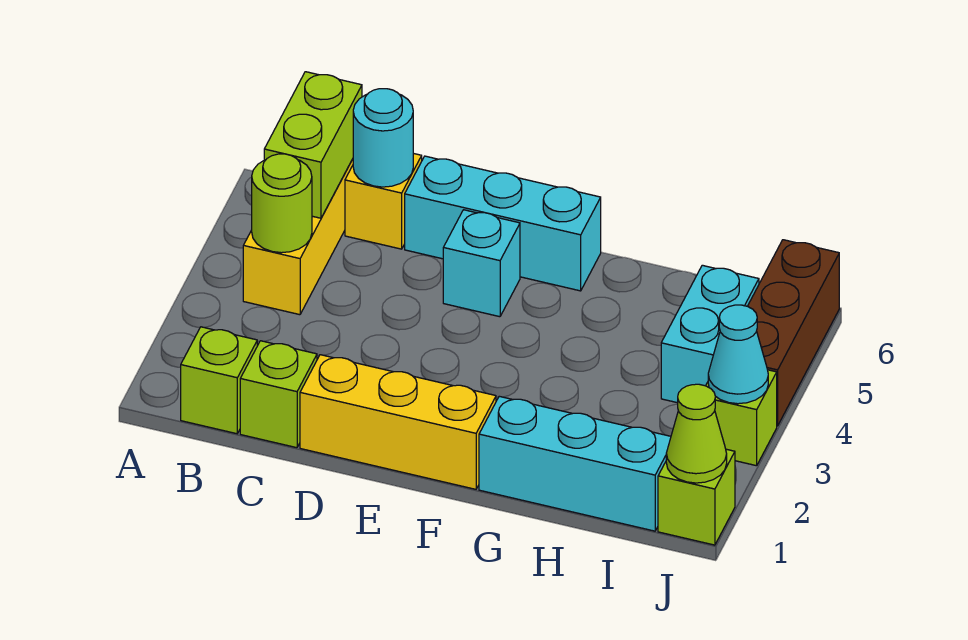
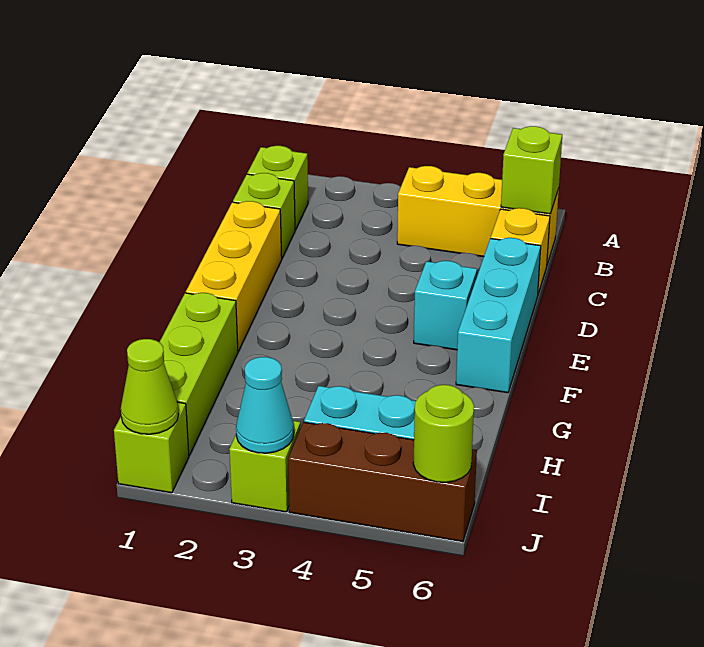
lime 1x1 round brick [252,154,312,253] -> lime 1x1 round brick moved to [413,385,474,482]
lime 1x2 brick [264,72,362,218] -> lime 1x1 brick [501,126,562,214]
cyan 1x1 round brick [353,89,413,187] -> none
cyan 1x3 brick [479,396,671,531] -> lime 1x3 brick [159,293,238,455]

